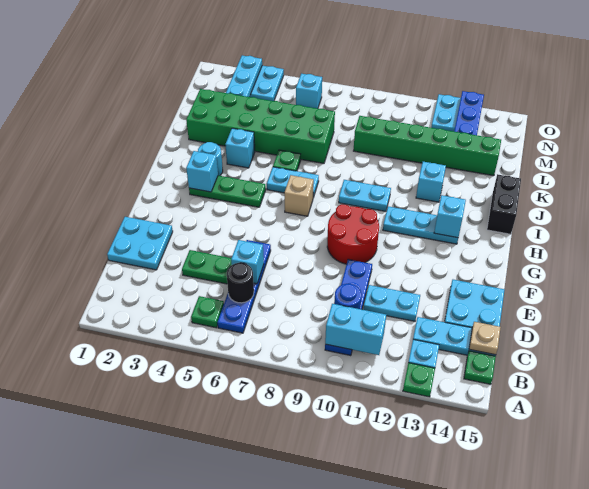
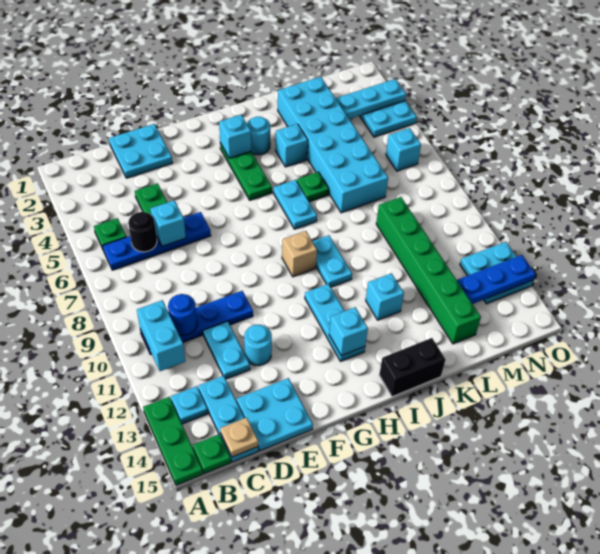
green 1x1 plate [403,363,435,397] -> green 1x3 plate [143,397,203,485]
none -> cyan 1x1 round brick [244,325,272,366]
red 2x2 round brick [327,204,379,264] -> none
tan 1x1 brick [284,175,314,216] -> tan 1x1 brick moved to [282,231,317,277]
green 2x6 brick [186,89,335,163] -> cyan 2x6 brick [278,77,388,213]

